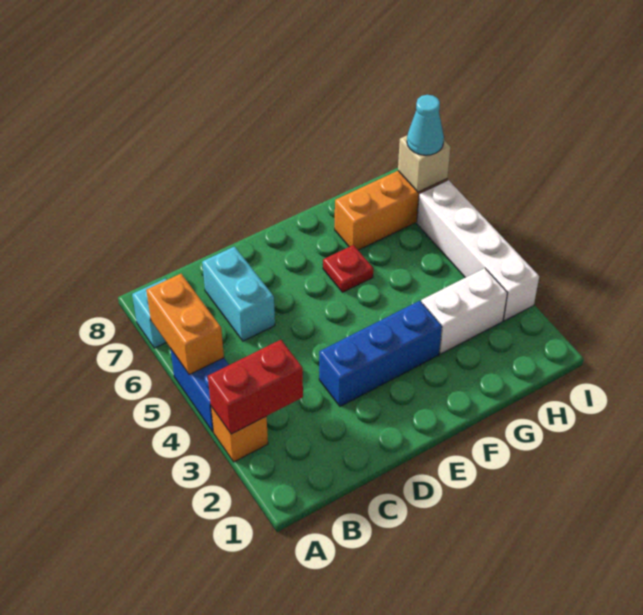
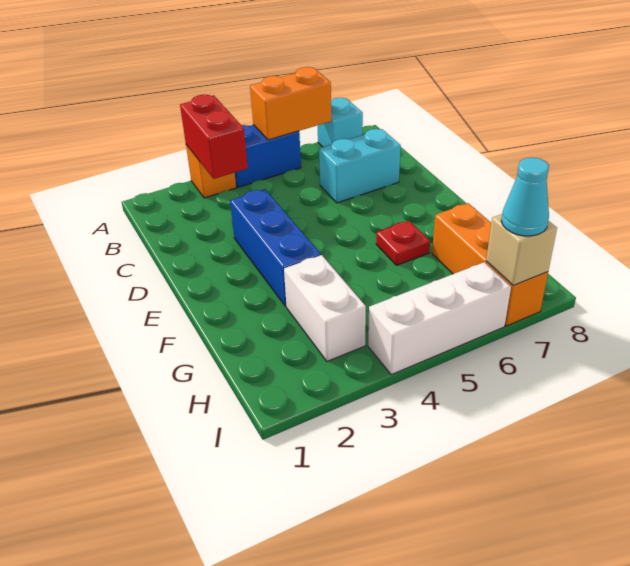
white 1x4 brick [417,180,539,321] -> white 1x3 brick [368,262,511,375]

